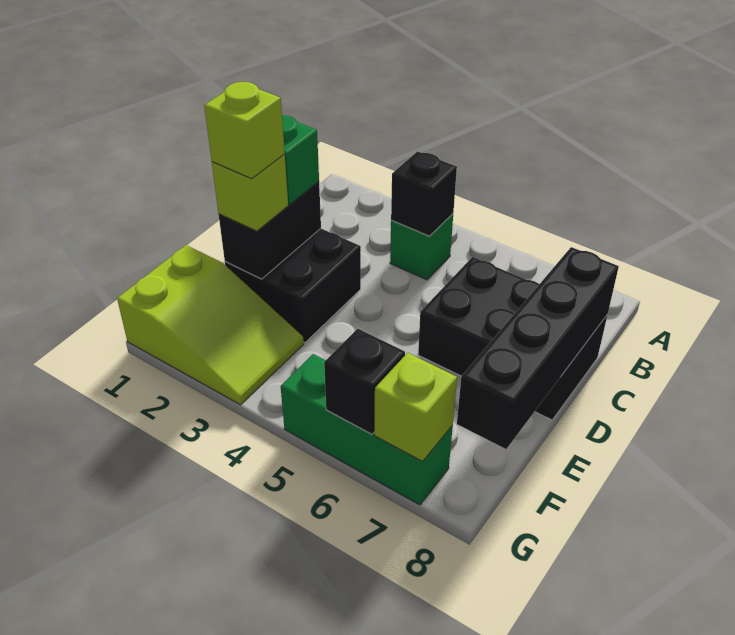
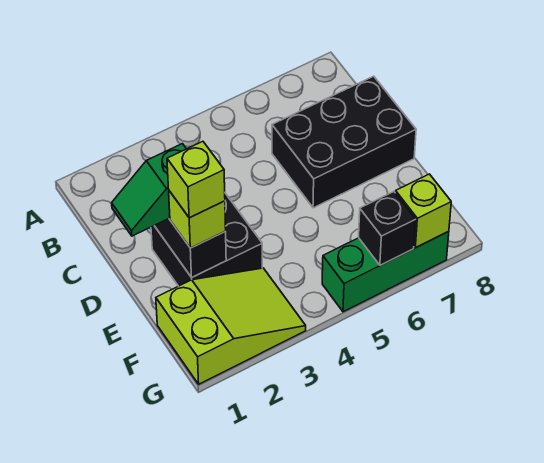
green 1x1 brick [390,214,453,280] -> none
black 1x1 brick [391,151,457,236] -> none
black 1x4 brick [457,247,619,449] -> none

